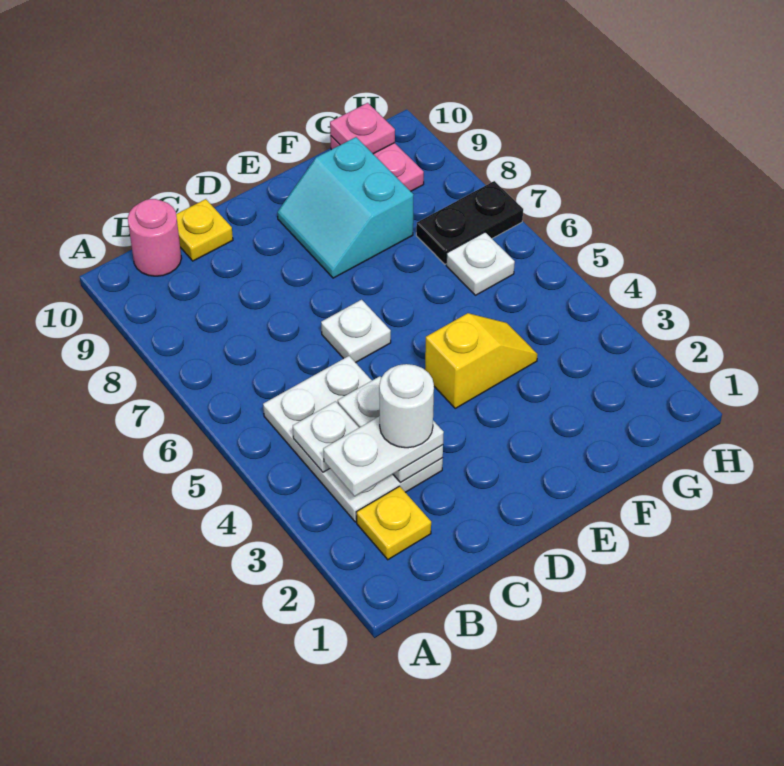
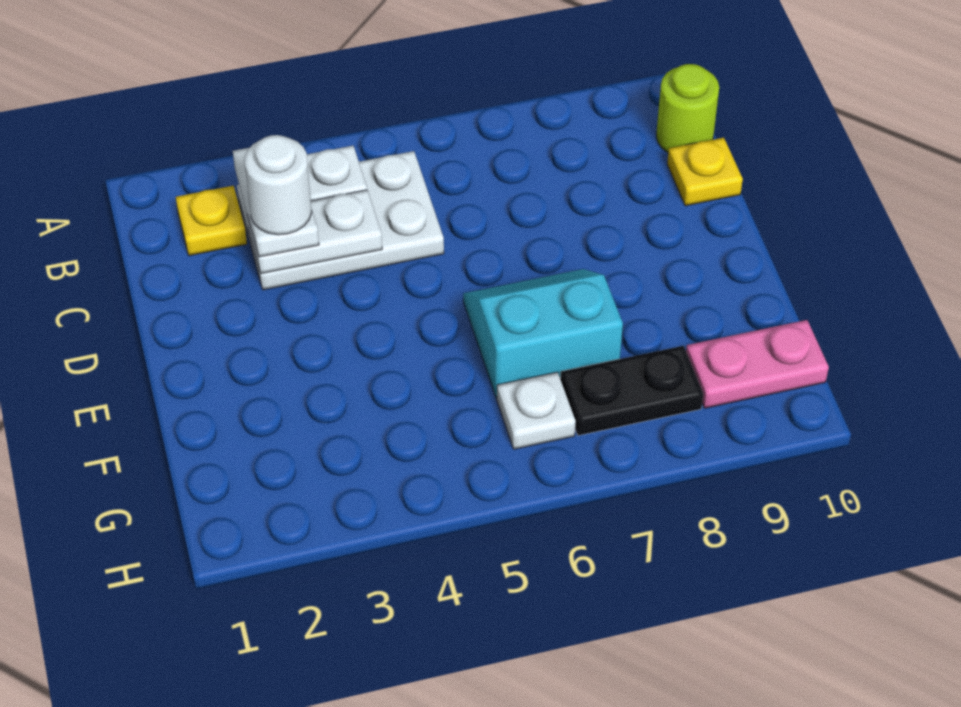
pink 1x1 round brick [128,199,182,276] -> lime 1x1 round brick [656,64,719,153]
white 1x1 plate [321,300,391,363] -> none
yellow 1x2 slope [425,313,538,408] -> none
cyan 2x2 slope [277,137,413,278] -> cyan 2x2 slope moved to [463,269,623,398]
black 1x2 plate [416,181,523,264] -> black 1x2 plate turned to [560,346,703,436]
pink 1x1 plate [330,103,395,154] -> none

